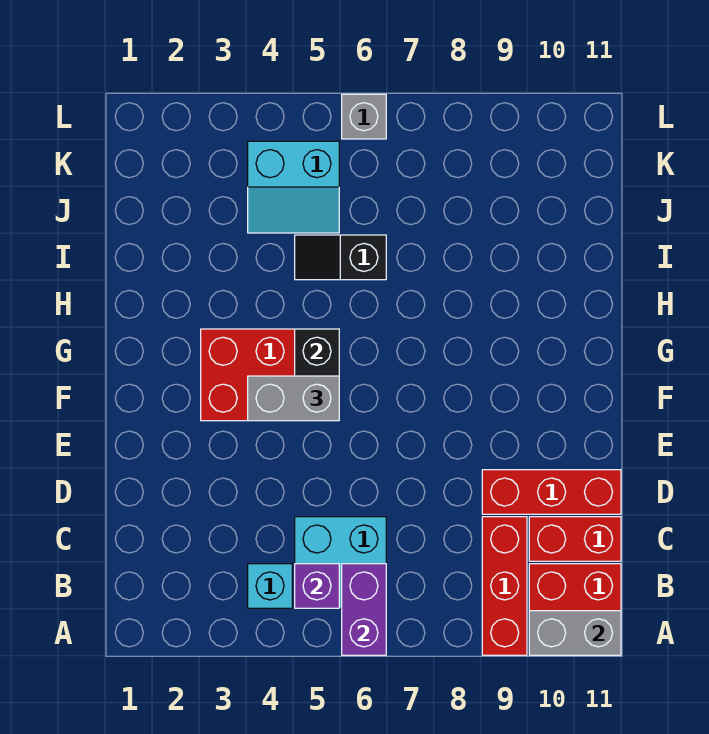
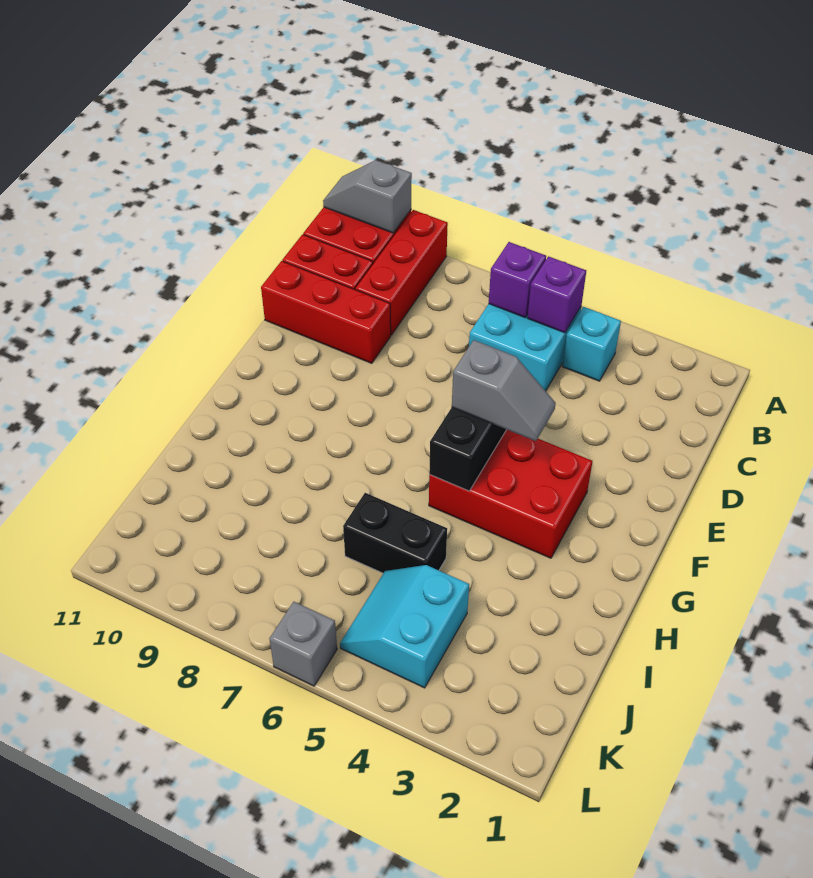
purple 1x2 brick [342,564,386,655] -> purple 1x1 brick [489,242,546,318]
grey 1x2 brick [529,611,621,655] -> grey 1x2 slope [323,160,412,233]
grey 1x2 brick [248,376,339,421] -> grey 1x2 slope [452,340,556,441]
black 1x2 slope [295,235,386,280] -> black 1x2 brick [343,493,447,573]
cyan 2x2 slope [248,141,339,233] -> cyan 2x2 slope turned to [340,565,469,688]

